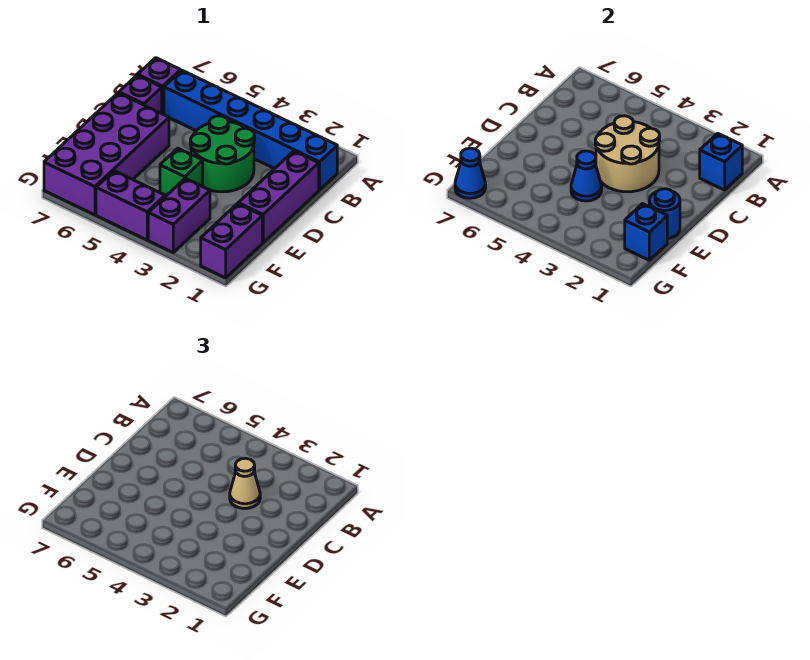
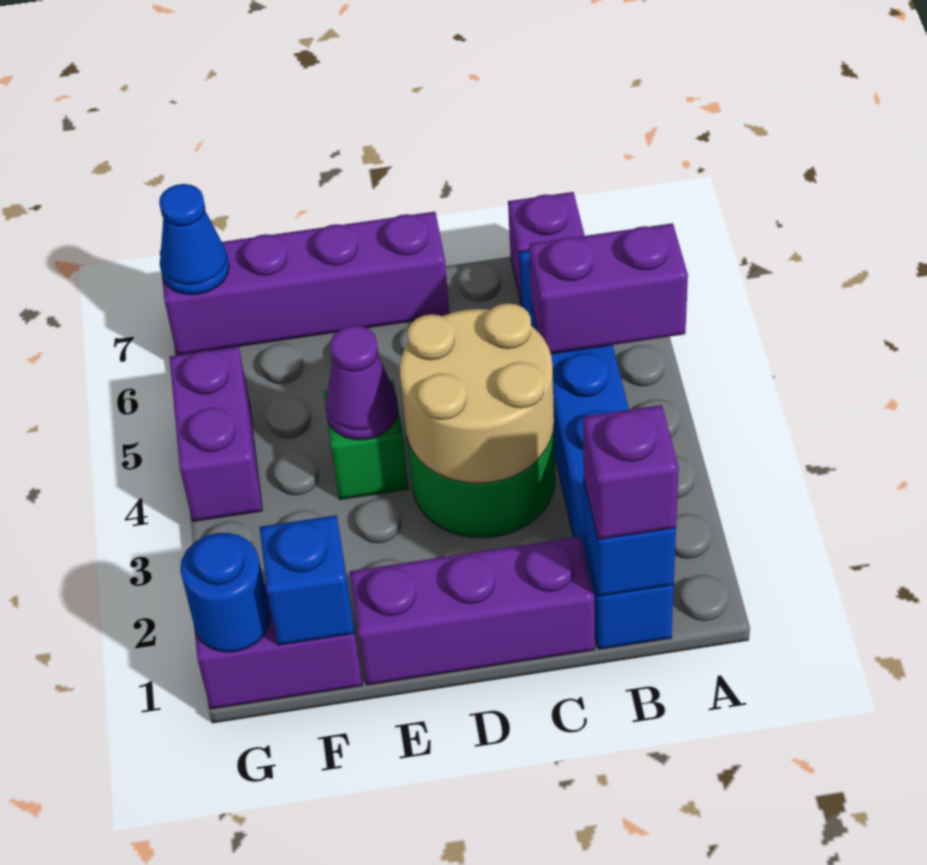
tan 1x1 cone [230,458,260,509] -> none
purple 1x1 brick [119,75,162,113] -> purple 1x1 brick moved to [583,405,679,540]
purple 2x4 brick [44,93,169,215] -> purple 1x4 brick [160,212,449,355]
blue 1x1 round brick [649,189,680,239] -> blue 1x1 round brick moved to [180,533,270,652]
blue 1x1 cone [571,151,602,201] -> purple 1x1 cone [326,326,398,440]
purple 1x2 brick [148,178,210,252] -> purple 1x2 brick moved to [529,223,688,354]

